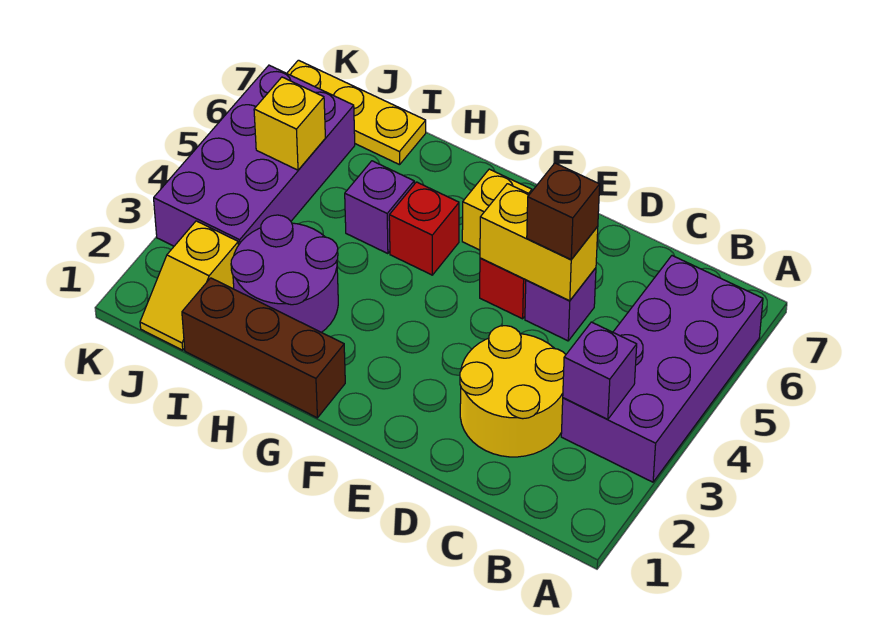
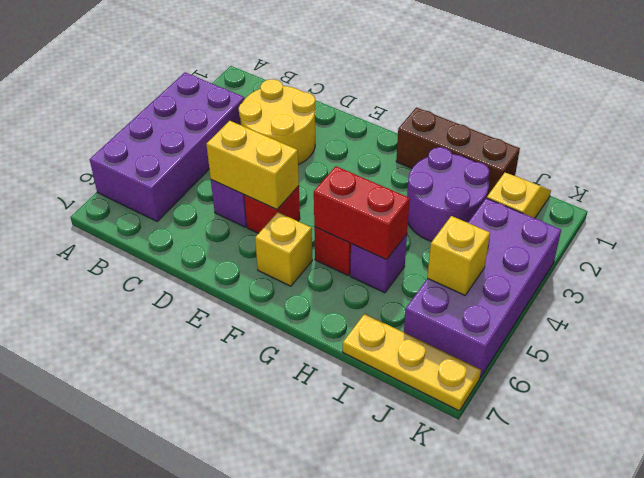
purple 1x1 brick [563,322,637,420] -> none
brown 1x1 brick [527,163,600,260] -> none
none -> red 1x2 brick [314,166,410,260]

